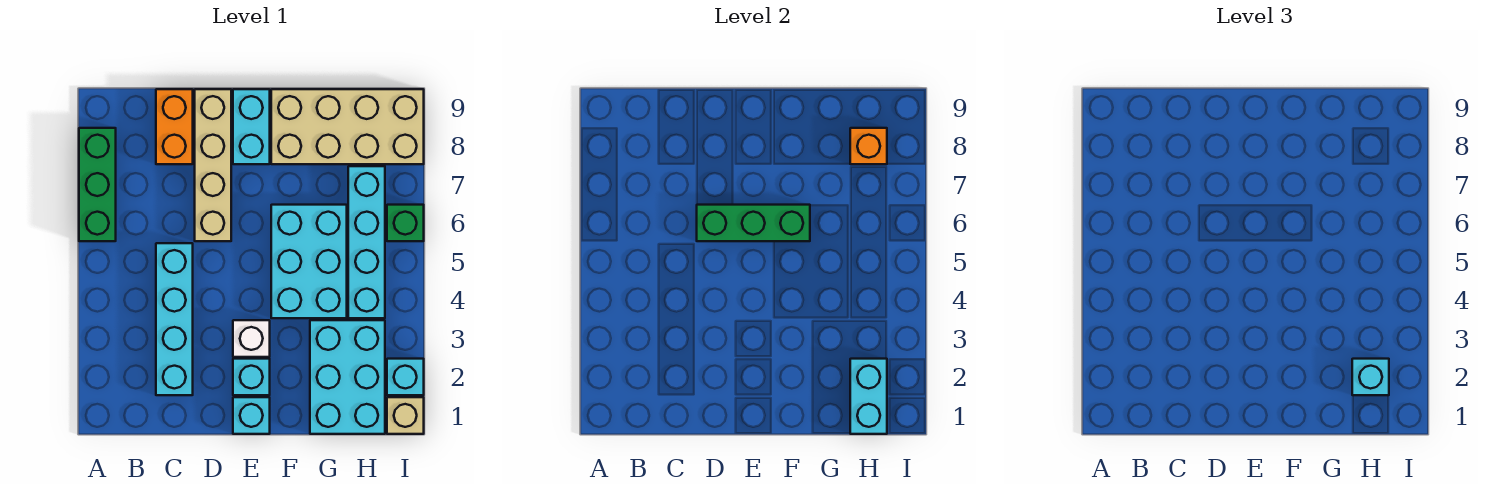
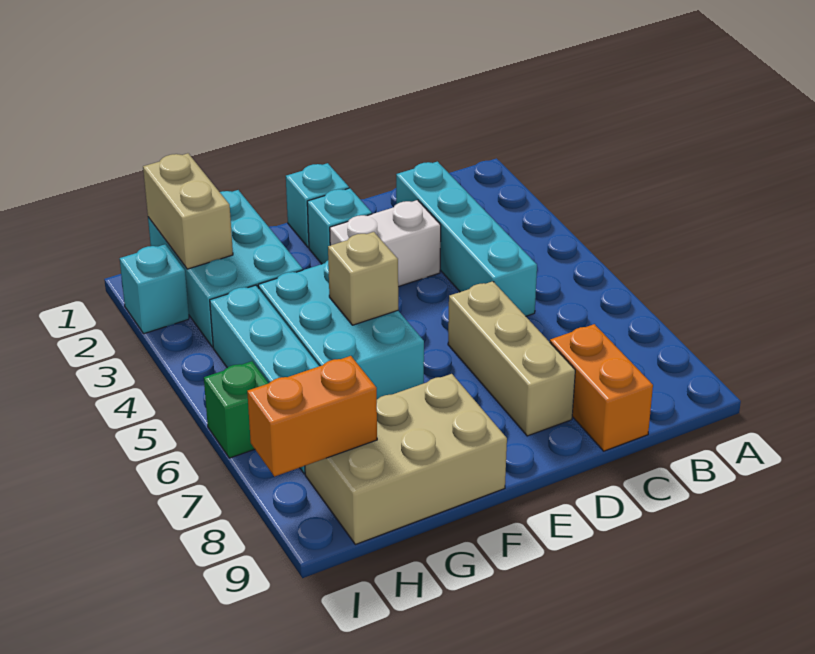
green 1x3 brick [79,128,116,241] -> none
tan 1x4 brick [195,89,231,241] -> tan 1x3 brick [448,281,575,436]
green 1x3 brick [697,205,810,241] -> none
white 1x1 brick [233,320,270,357] -> white 1x2 brick [330,200,441,287]
cyan 1x2 brick [233,89,270,164] -> none
tan 2x4 brick [271,89,424,164] -> tan 2x3 brick [305,374,507,545]
cyan 1x2 brick [850,359,887,434] -> tan 1x2 brick [143,153,233,269]
cyan 1x1 brick [1352,359,1389,395] -> none
orange 1x1 brick [850,128,887,164] -> orange 1x2 brick [247,356,377,477]
tan 1x1 brick [387,397,424,434] -> tan 1x1 brick moved to [328,232,398,325]

